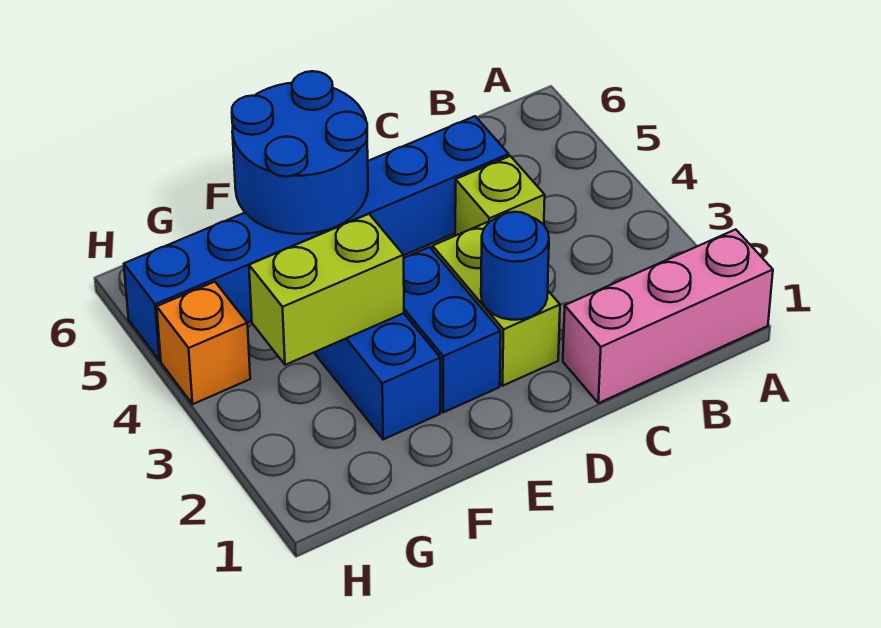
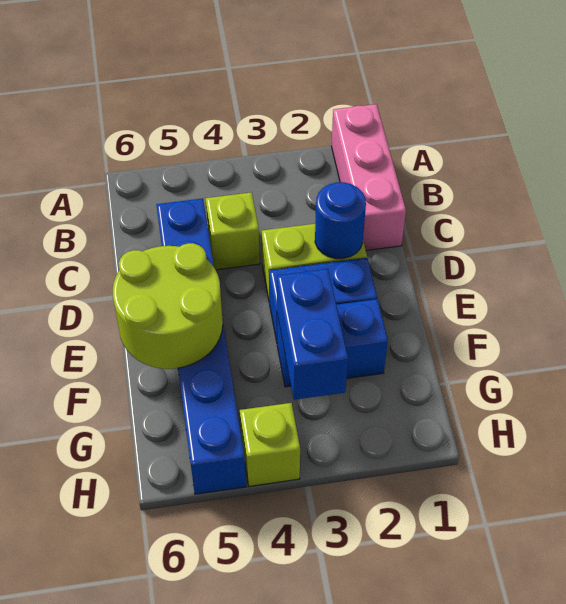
blue 2x2 round brick [232,71,368,234] -> lime 2x2 round brick [113,243,223,369]
lime 1x2 brick [249,214,404,365] -> blue 1x2 brick [277,269,348,400]
orange 1x1 brick [157,282,250,404] -> lime 1x1 brick [240,403,300,486]

